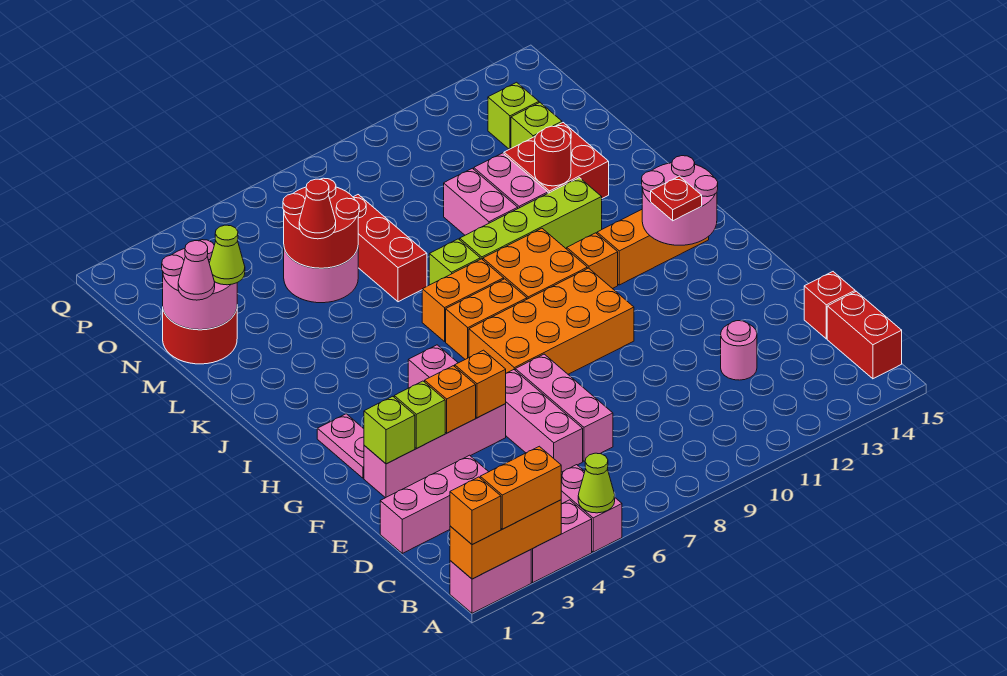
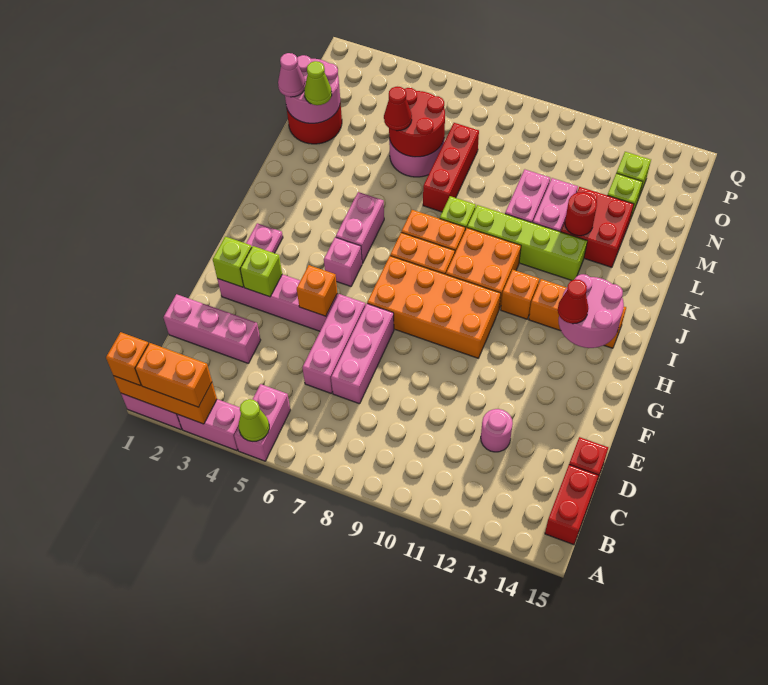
orange 1x1 brick [425,366,476,433] -> none
red 1x1 plate [651,176,702,221] -> red 1x1 cone [558,279,588,324]
none -> pink 1x2 brick [336,192,384,263]

